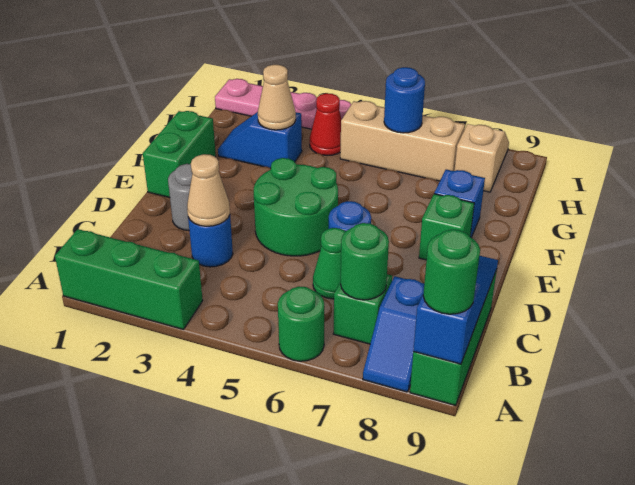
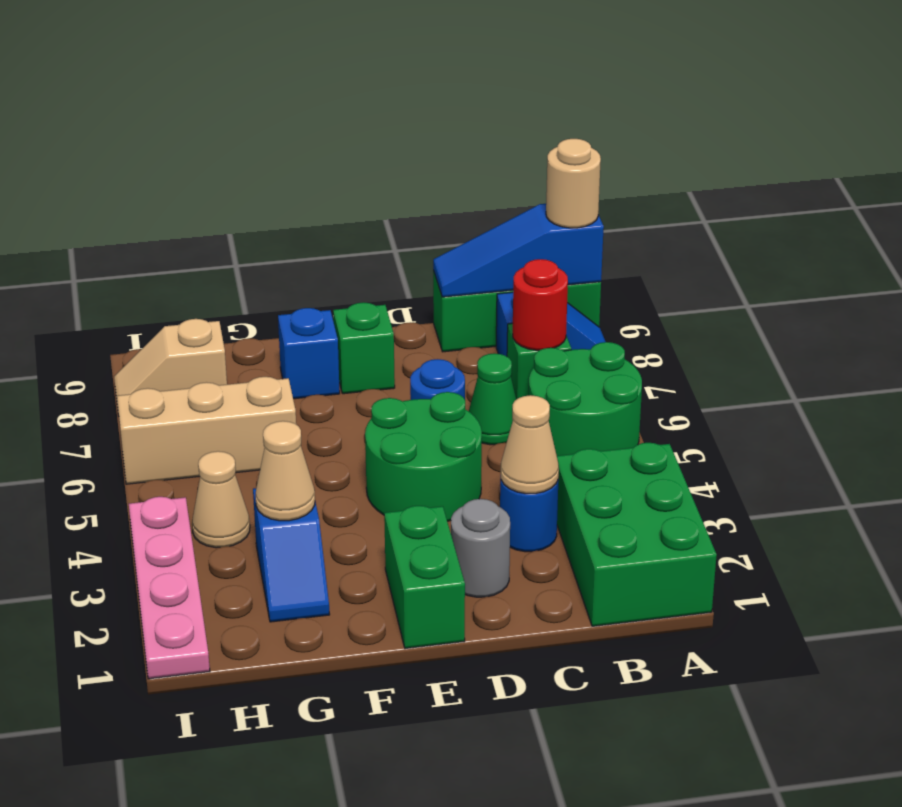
green 1x3 brick [55,229,203,329] -> green 2x3 brick [557,443,717,626]
green 1x1 round brick [278,287,324,361] -> green 2x2 round brick [529,342,642,456]
green 1x1 round brick [423,230,480,314] -> tan 1x1 round brick [546,139,601,228]
green 1x1 round brick [341,223,389,300] -> red 1x1 round brick [513,259,568,350]
green 1x2 brick [143,111,216,198] -> green 1x2 brick turned to [384,506,465,648]
red 1x1 cone [310,93,342,156] -> tan 1x1 cone [192,451,250,548]
tan 1x3 brick [340,101,465,181] -> tan 1x3 brick turned to [117,377,296,484]
blue 1x1 round brick [384,67,425,133] -> none

